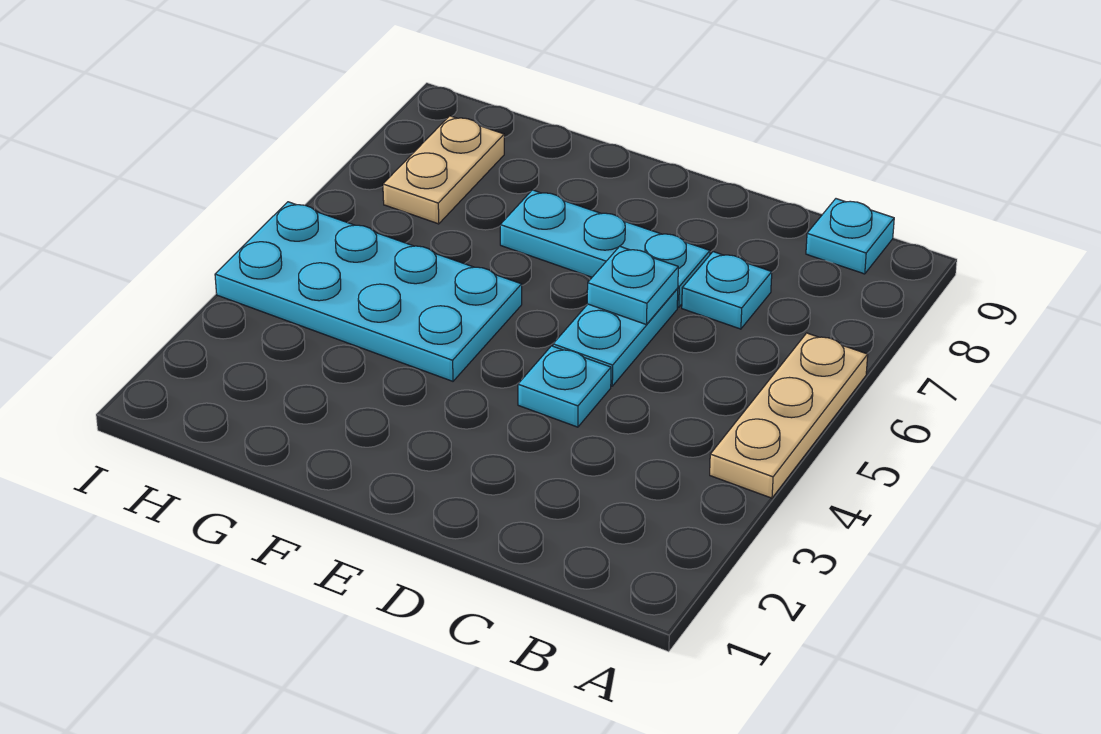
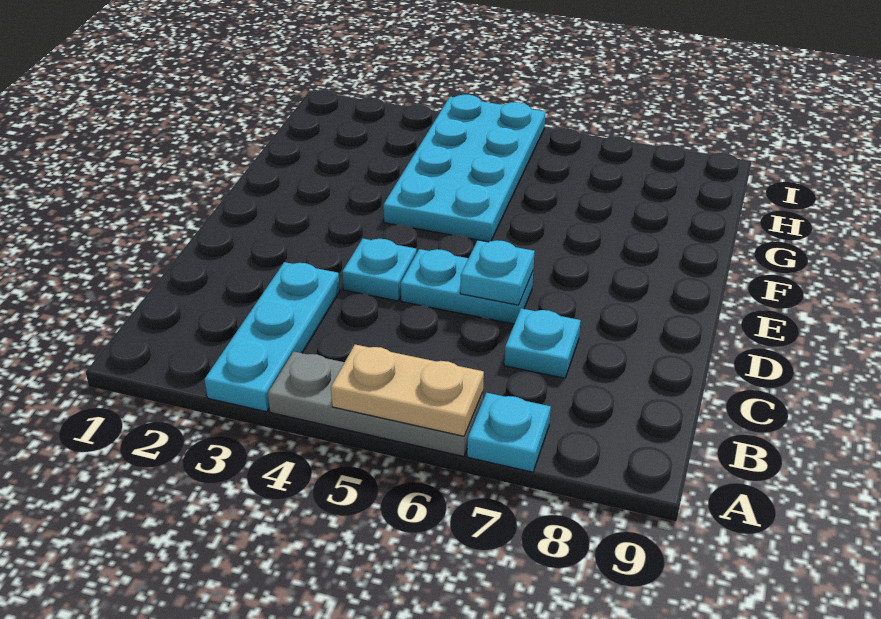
tan 1x3 plate [710,333,868,498] -> grey 1x3 plate [268,351,483,456]
cyan 1x1 plate [806,199,894,274] -> cyan 1x1 plate moved to [467,393,551,472]
cyan 1x3 plate [500,190,710,307] -> cyan 1x3 plate moved to [204,262,340,412]
tan 1x2 plate [383,116,504,224] -> tan 1x2 plate moved to [331,344,484,436]

